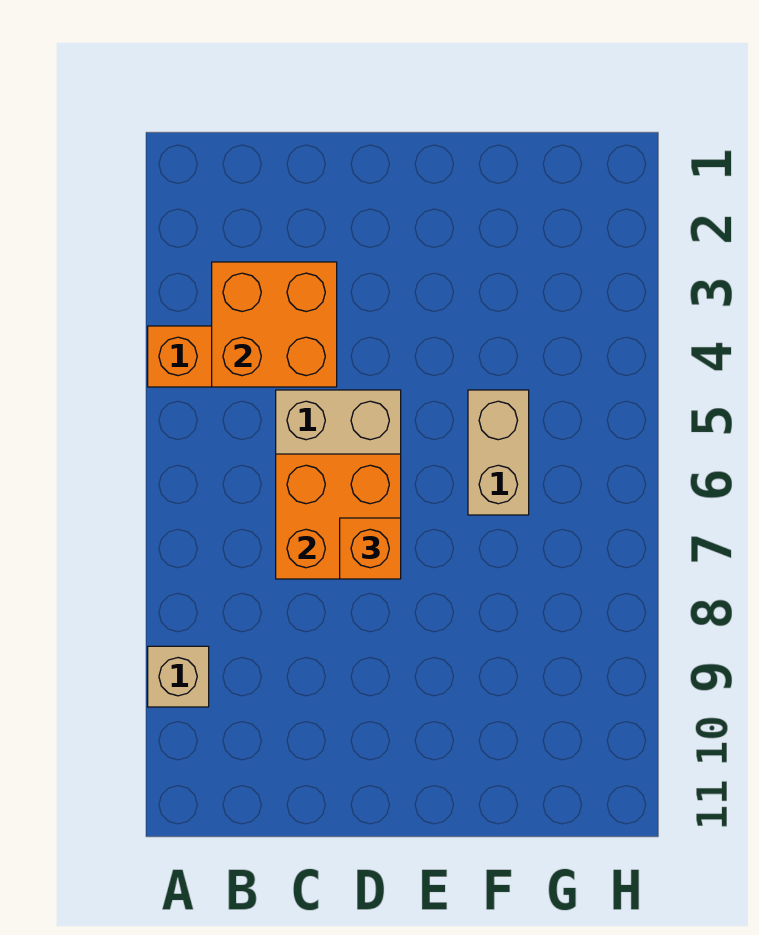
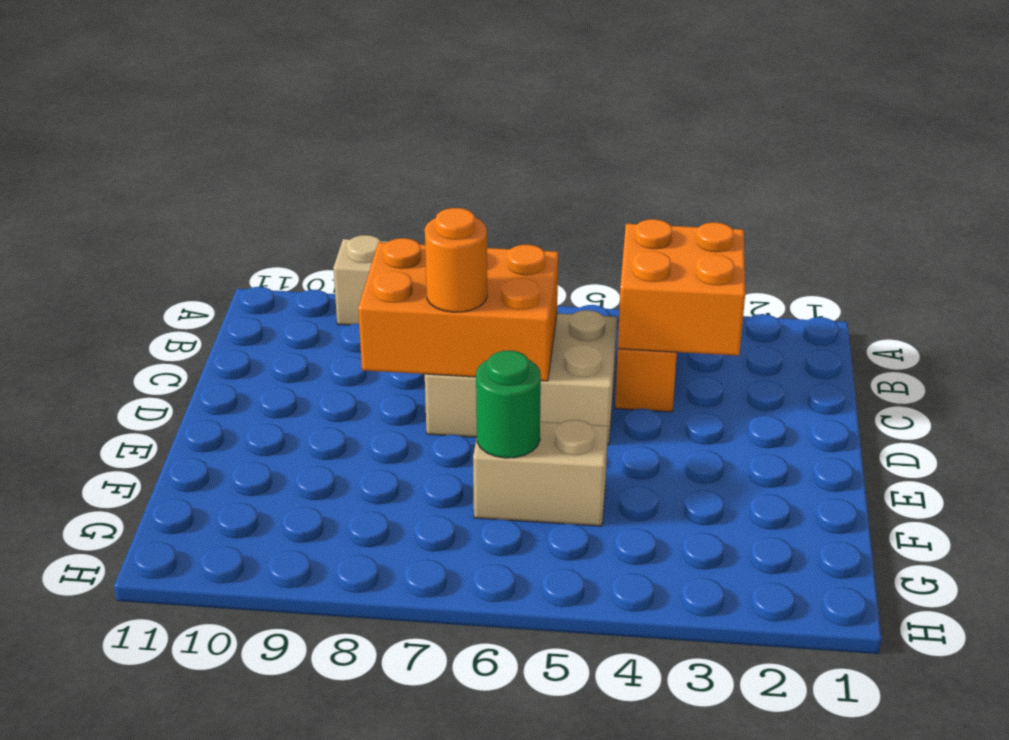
orange 2x2 brick [276,454,401,579] -> orange 2x3 brick [358,238,558,381]
orange 1x1 brick [340,518,401,579] -> orange 1x1 round brick [425,208,487,312]
none -> green 1x1 round brick [476,350,541,458]

